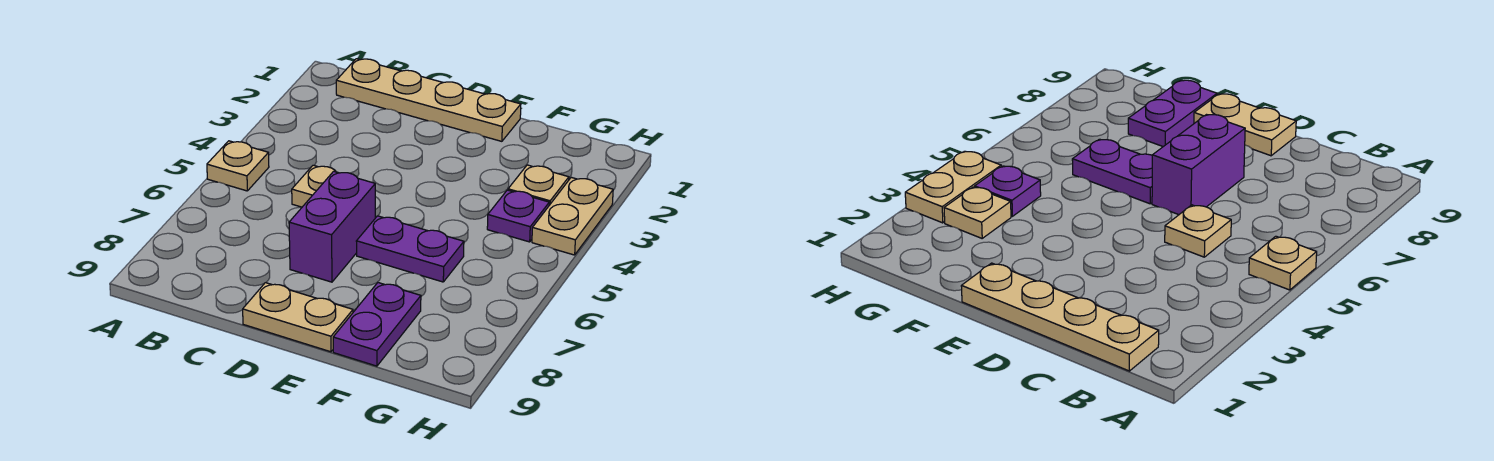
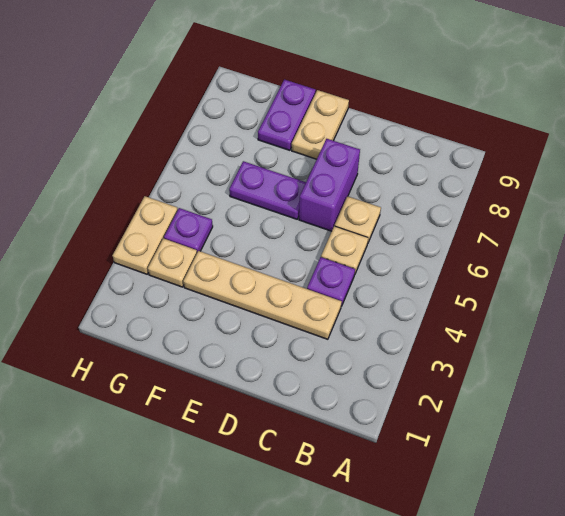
tan 1x1 plate [207,141,269,191] -> tan 1x1 plate moved to [335,196,381,242]
tan 1x4 plate [336,59,521,141] -> tan 1x4 plate moved to [183,251,342,339]
none -> purple 1x1 plate [307,257,355,306]
tan 1x2 plate [243,283,353,352] -> tan 1x2 plate turned to [292,90,349,159]

